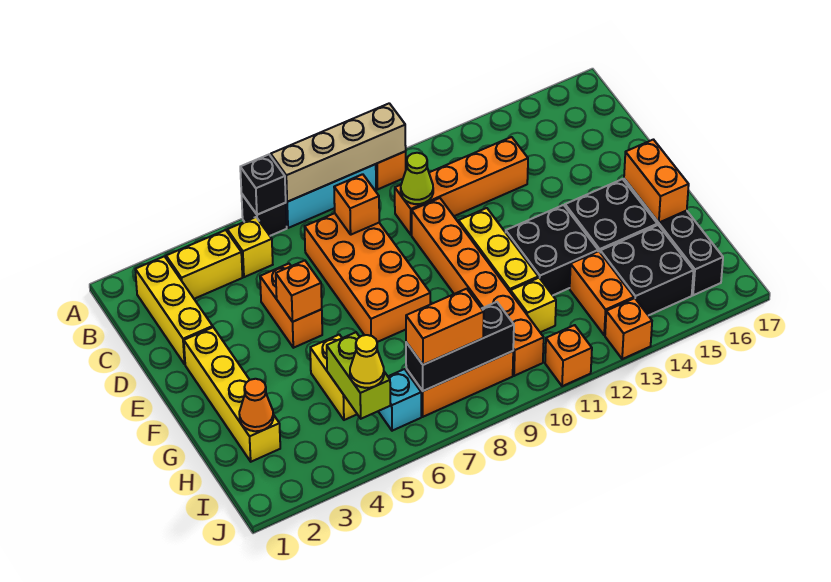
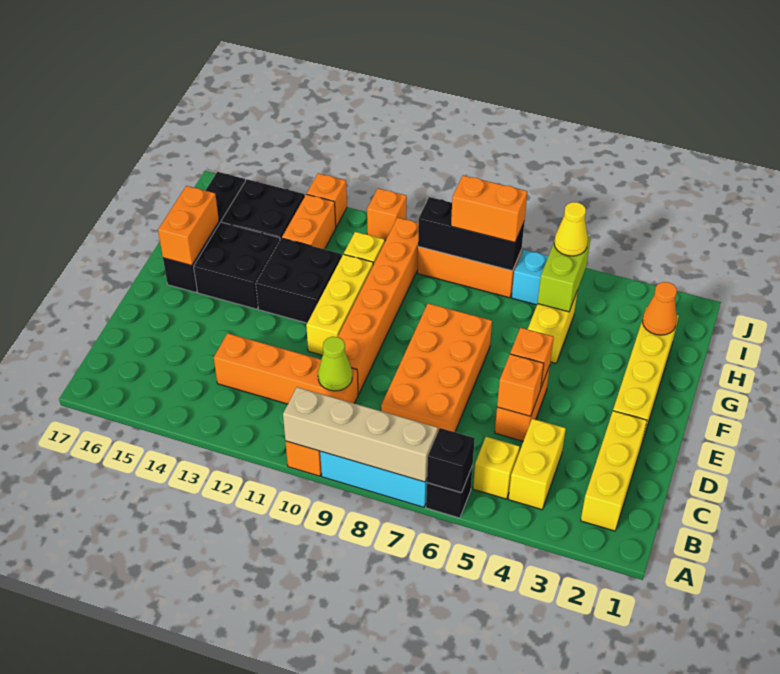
yellow 1x2 brick [166,230,243,299] -> yellow 1x2 brick turned to [508,419,566,509]
orange 1x1 brick [334,174,379,235] -> orange 1x1 brick moved to [497,354,544,416]

